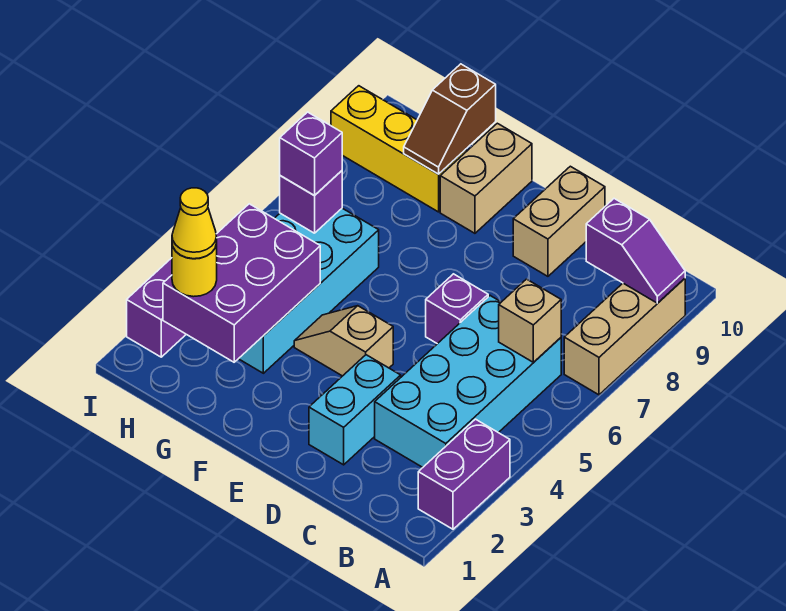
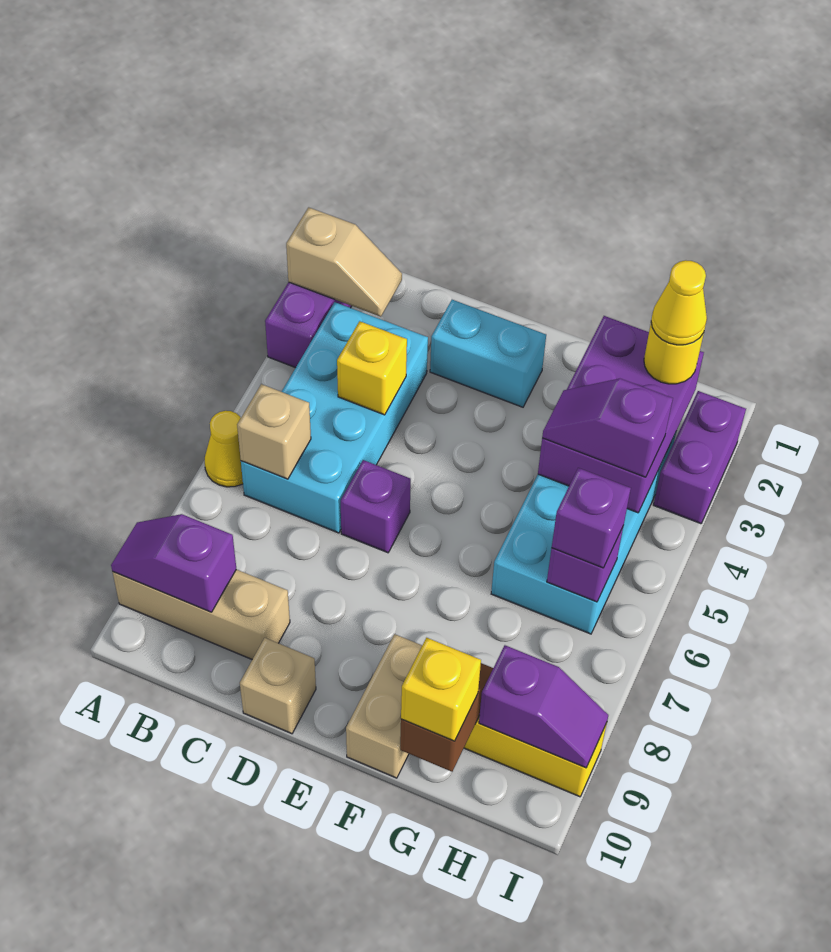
none -> yellow 1x1 cone [205,411,243,487]
tan 1x3 brick [564,278,685,395] -> tan 1x3 brick turned to [113,569,290,659]
none -> yellow 1x1 brick [337,321,407,415]
cyan 1x2 brick [309,355,401,465] -> cyan 1x2 brick turned to [430,300,546,407]
tan 1x2 brick [513,166,605,276] -> tan 1x1 brick [240,638,316,734]
tan 1x2 slope [294,306,393,376] -> tan 1x2 slope moved to [286,207,402,317]
none -> purple 1x2 slope [542,379,673,477]
none -> yellow 1x1 brick [401,638,481,741]
none -> purple 1x2 slope [479,645,608,768]

